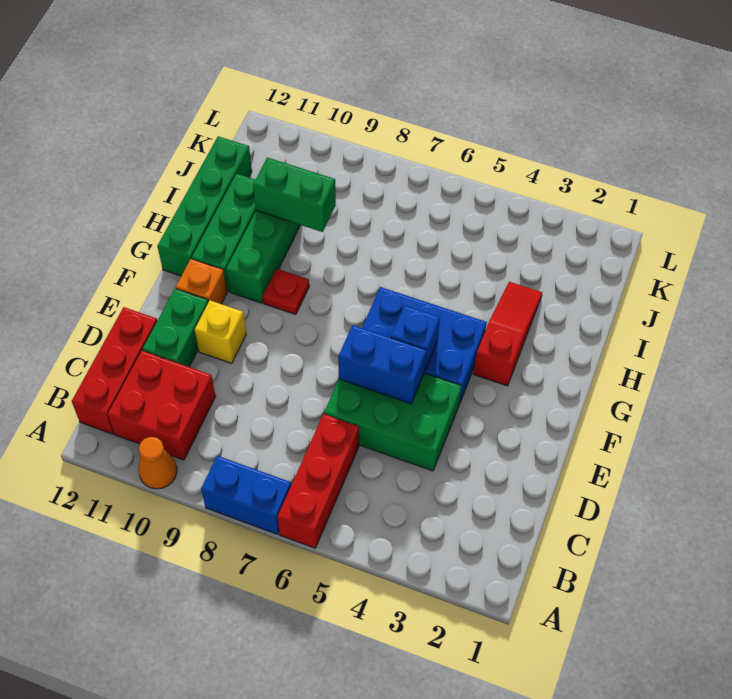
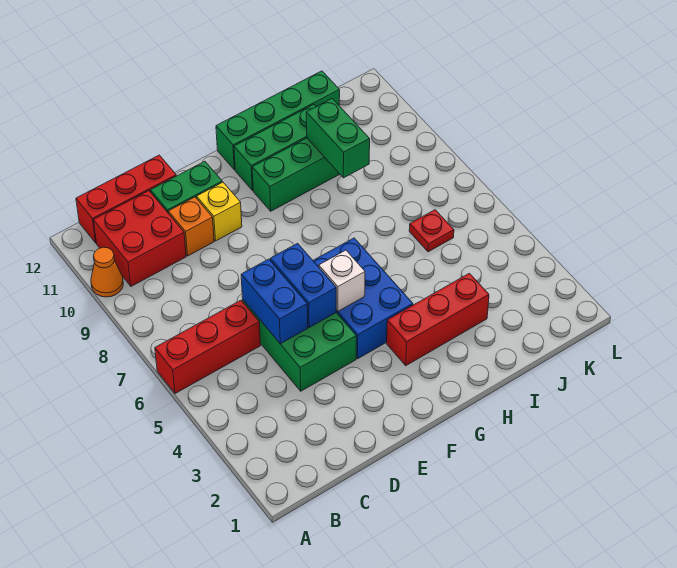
blue 1x2 brick [201,456,291,534] -> blue 1x2 brick moved to [241,259,308,344]
blue 1x1 brick [391,305,440,370] -> white 1x1 brick [319,250,365,311]
orange 1x1 brick [176,259,227,304] -> orange 1x1 brick moved to [168,197,214,256]
red 1x3 slope [473,282,542,386] -> red 1x3 brick [387,273,489,366]
red 1x1 plate [263,269,309,315] -> red 1x1 plate moved to [409,210,454,252]

